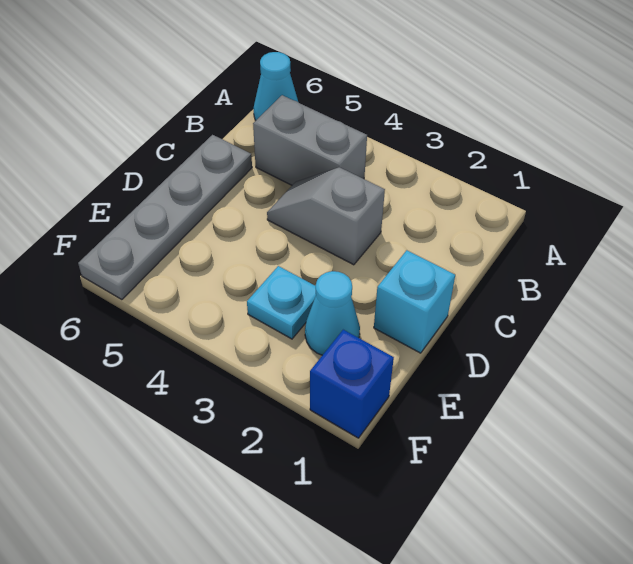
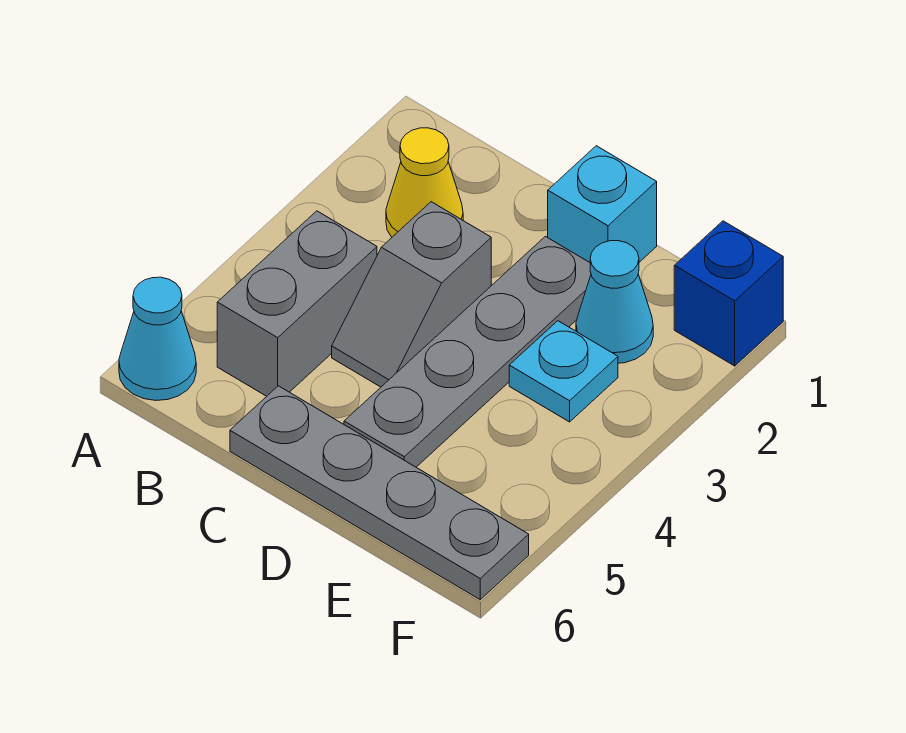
none -> yellow 1x1 cone [386,128,463,237]
none -> grey 1x4 plate [344,236,591,467]

